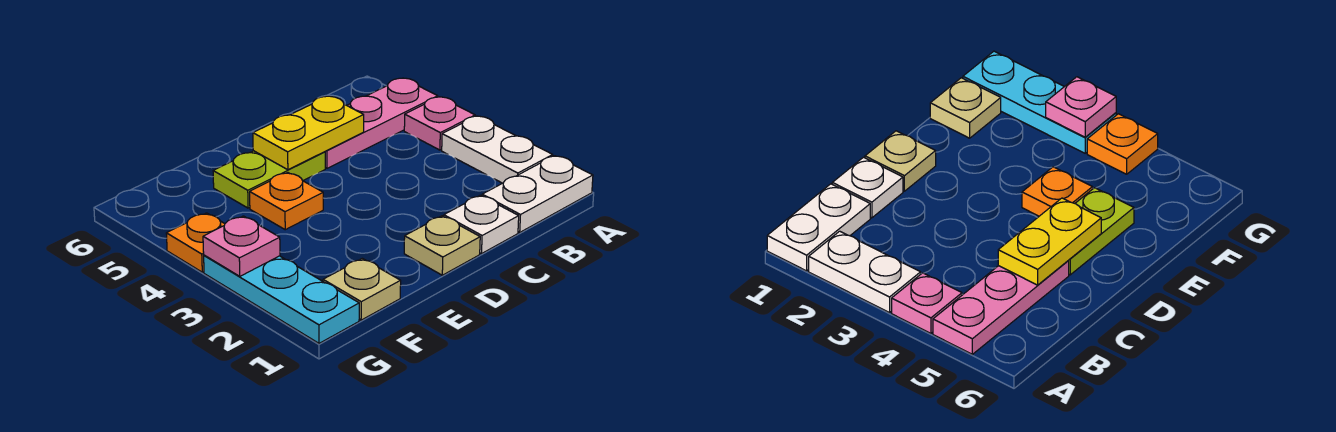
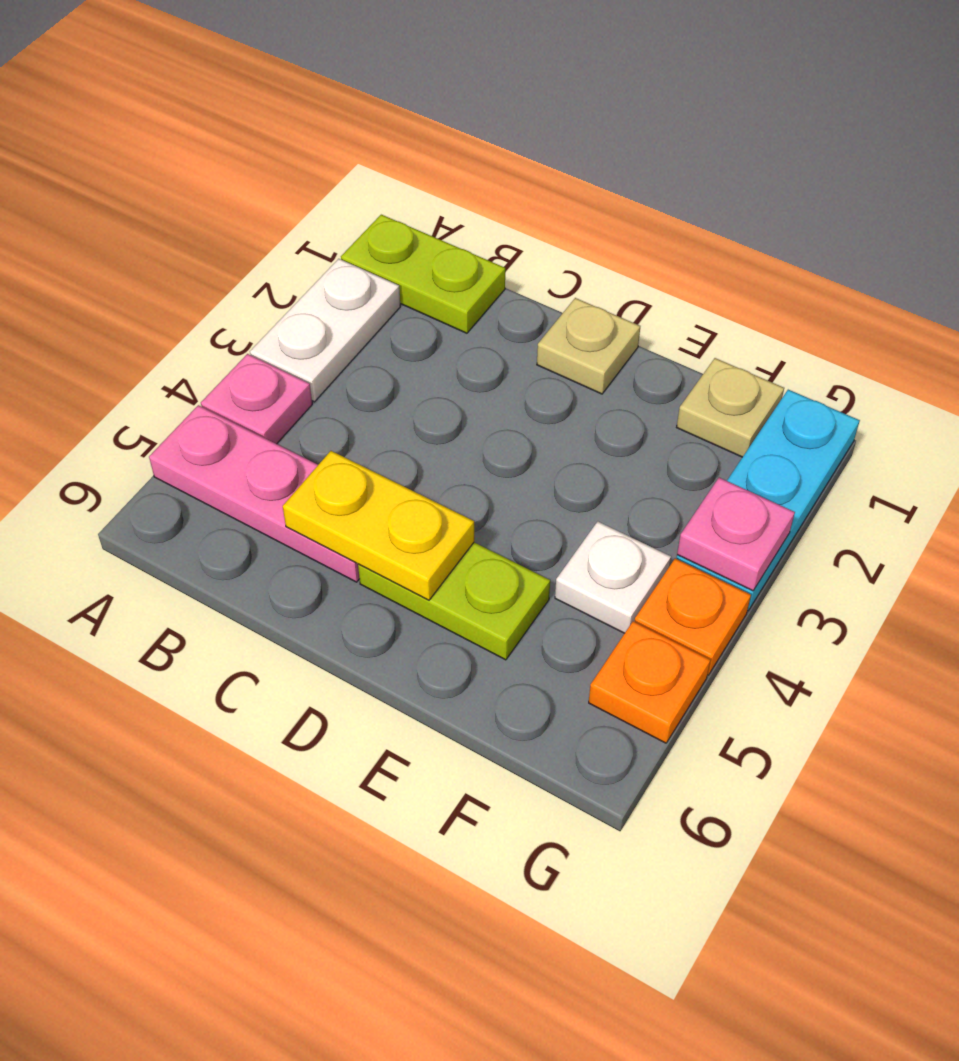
white 1x2 plate [482,156,593,232] -> lime 1x2 plate [341,215,505,333]
white 1x1 plate [444,195,519,254] -> white 1x1 plate moved to [555,522,671,633]
orange 1x1 plate [250,173,323,230] -> orange 1x1 plate moved to [589,621,710,743]

